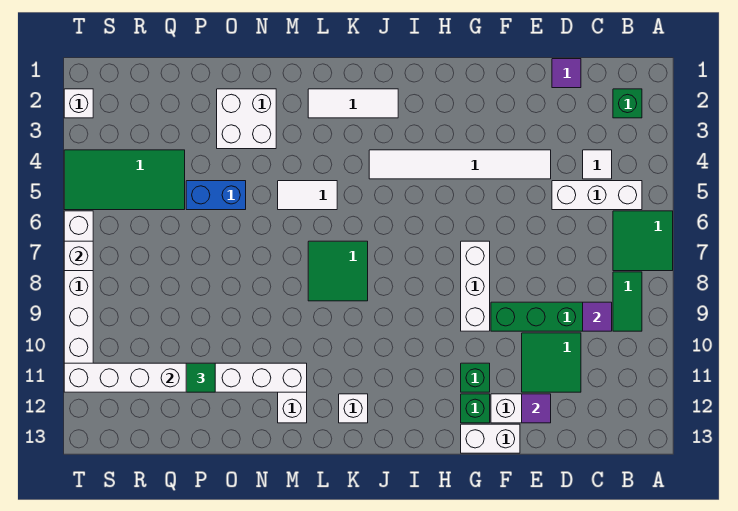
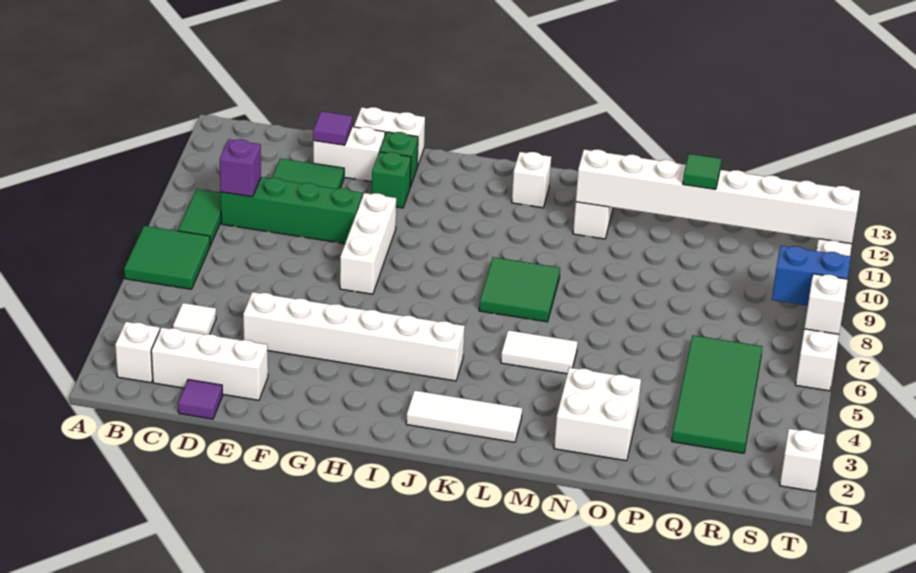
green 1x1 brick [613,89,642,118] -> white 1x1 brick [115,322,160,383]
white 1x3 brick [552,181,642,210] -> white 1x3 brick moved to [151,327,268,400]
purple 1x1 tile [583,302,612,331] -> purple 1x1 brick [220,139,261,197]
white 1x6 tile [369,150,551,179] -> white 1x6 brick [243,292,465,381]
blue 1x2 brick [186,181,246,210] -> blue 1x2 brick moved to [772,246,851,306]
green 2x4 tile [64,150,185,210] -> green 2x4 tile turned to [672,335,762,453]

